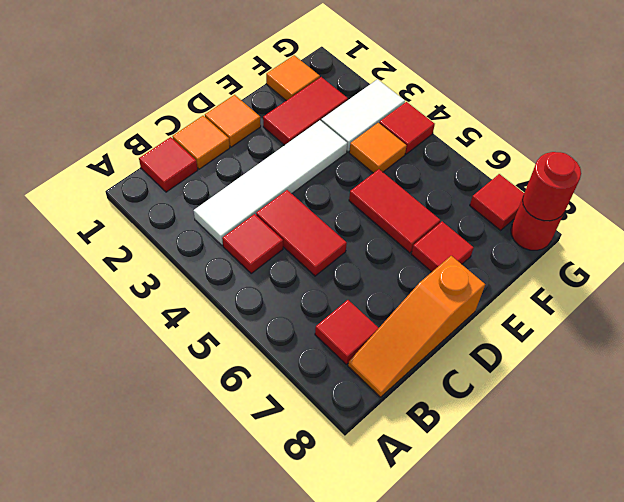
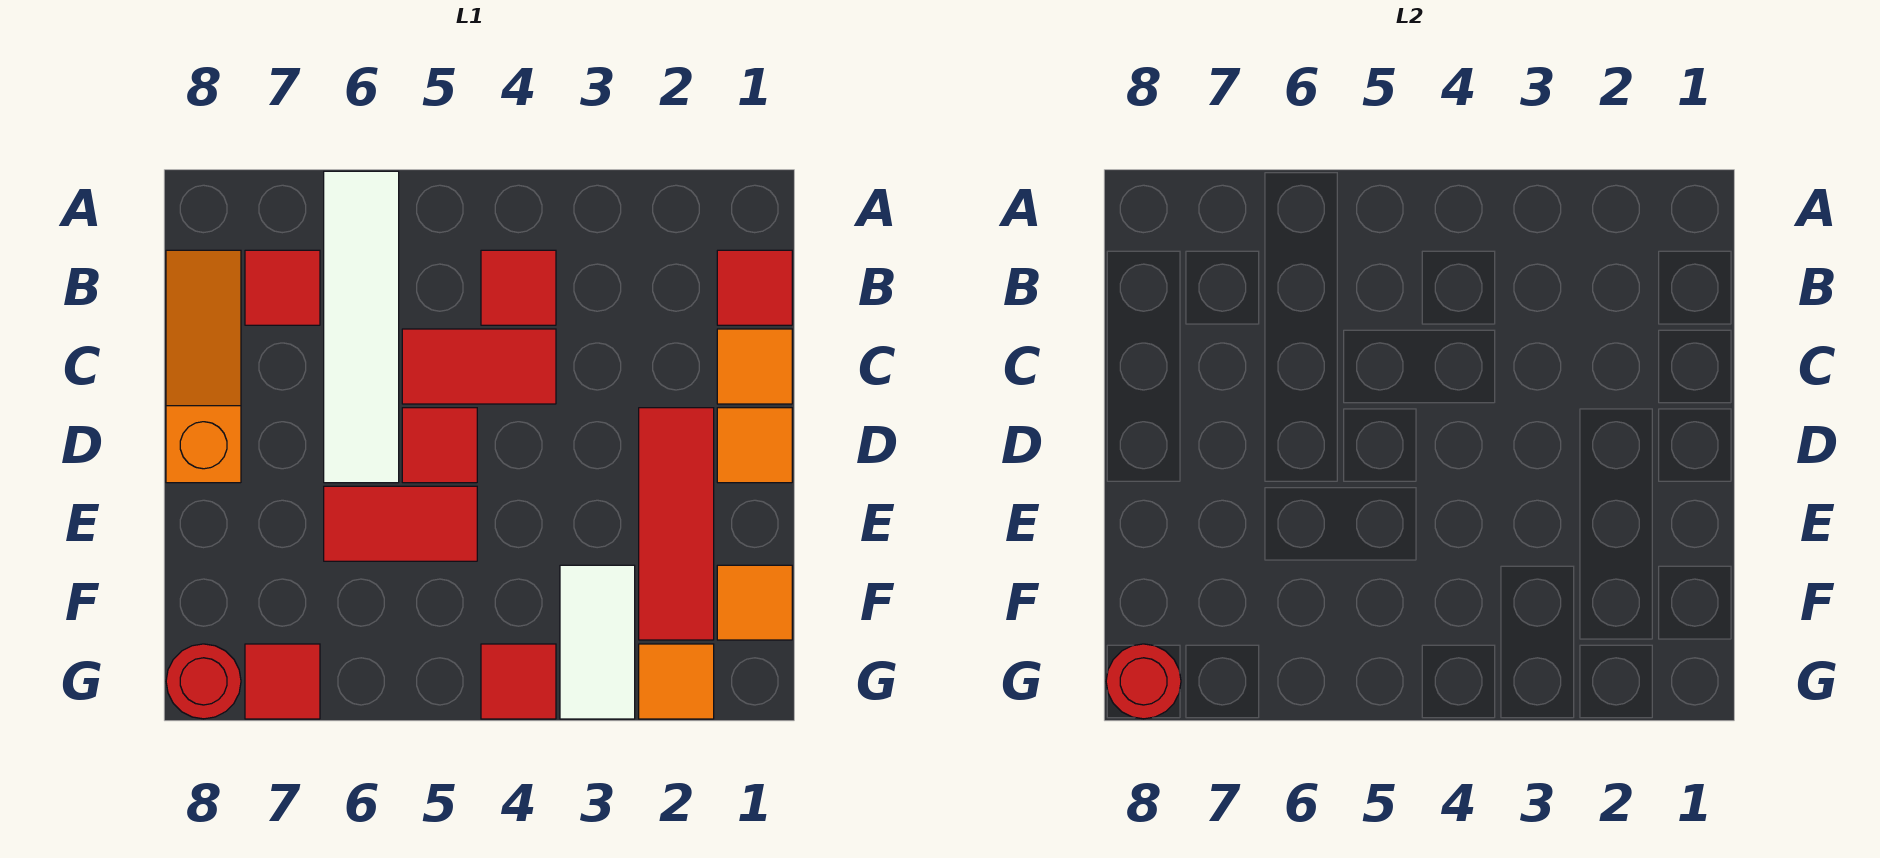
white 1x4 tile [194,120,347,245] -> white 1x4 tile moved to [324,171,399,483]
red 1x2 tile [263,77,348,145] -> red 1x3 tile [639,408,714,640]
red 1x1 tile [411,222,474,272] -> red 1x1 tile moved to [402,408,477,483]
orange 1x1 tile [349,123,406,173] -> orange 1x1 tile moved to [639,644,714,719]

